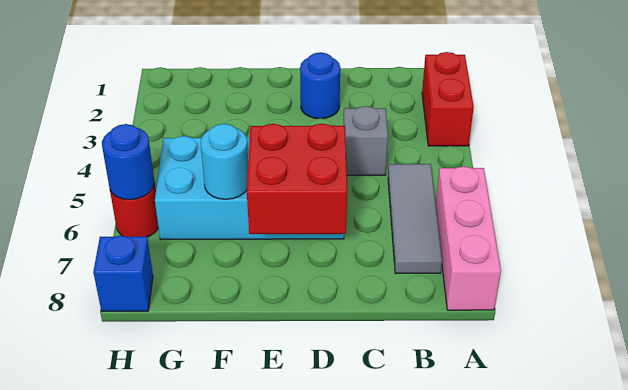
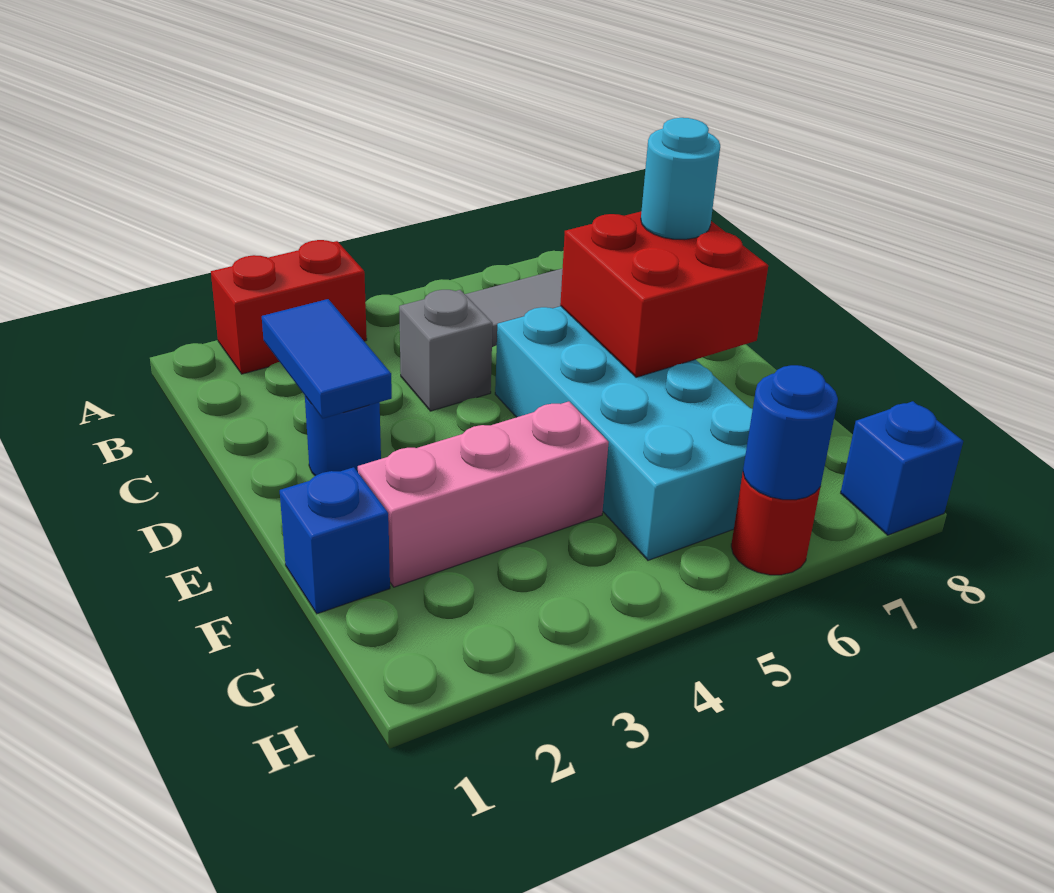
pink 1x3 brick [436,166,501,310] -> pink 1x3 brick moved to [358,402,609,587]
none -> blue 1x2 tile [262,299,392,419]
none -> blue 1x1 brick [280,467,390,614]
cyan 1x1 round brick [200,124,248,199] -> cyan 1x1 round brick moved to [641,118,720,239]

